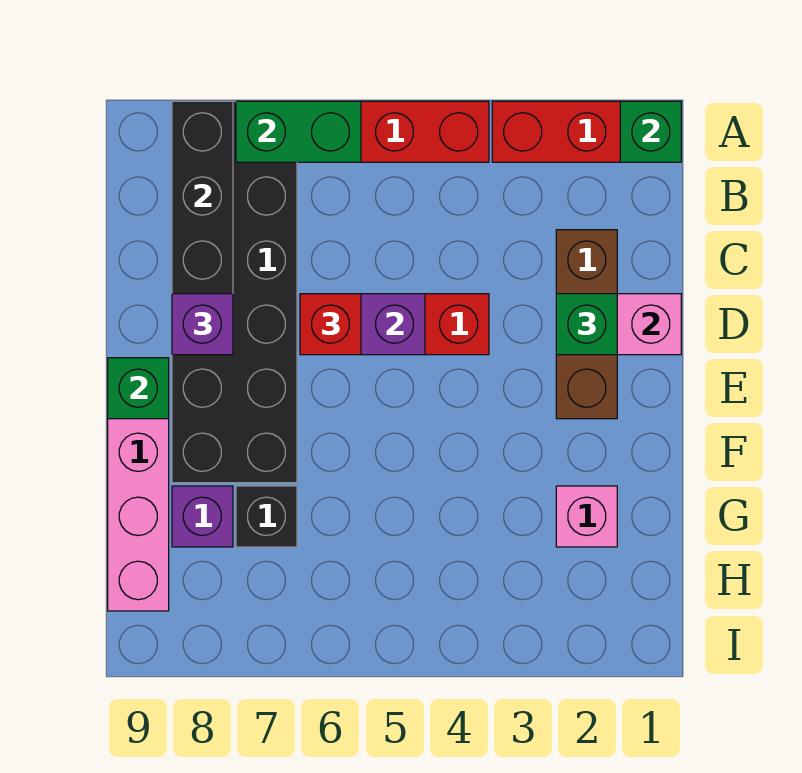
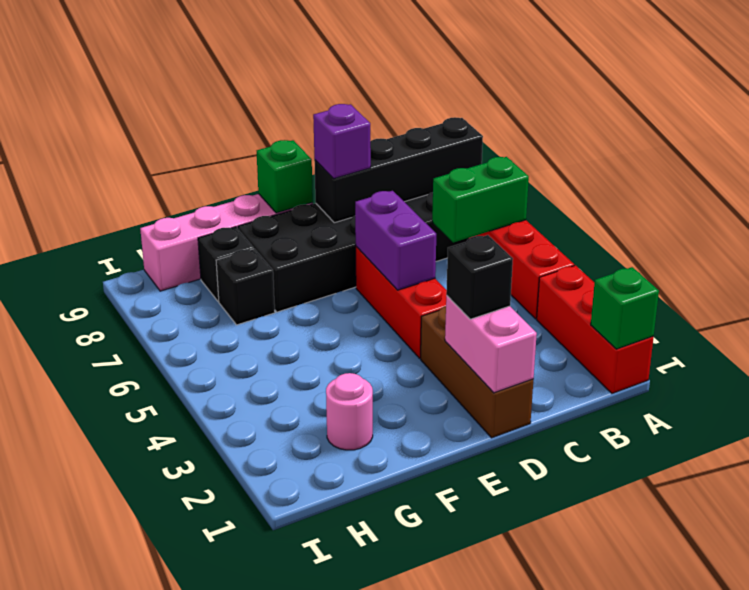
green 1x2 brick [236,101,361,162] -> green 1x2 brick turned to [432,157,529,242]
brown 1x3 brick [556,230,617,419] -> brown 1x3 brick turned to [421,306,533,438]
green 1x1 brick [556,294,617,355] -> black 1x1 brick [446,235,513,319]
red 1x1 brick [300,294,361,355] -> none
pink 1x1 brick [556,486,617,547] -> pink 1x1 round brick [326,373,373,450]
purple 1x1 brick [172,486,233,547] -> black 1x1 brick [198,227,254,302]

